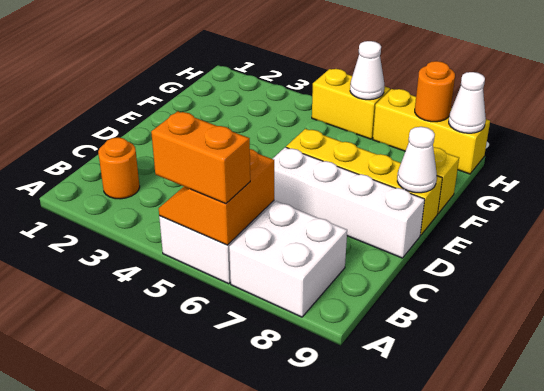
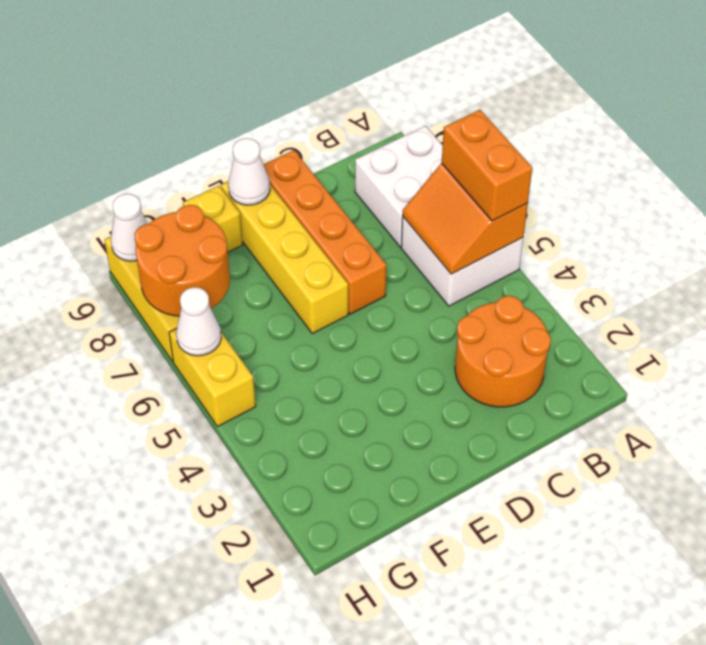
orange 2x2 slope [159,149,274,245] -> orange 2x2 slope turned to [403,163,528,274]
orange 1x1 round brick [98,137,140,199] -> orange 2x2 round brick [455,296,551,407]
white 1x4 brick [273,147,425,258] -> orange 1x4 brick [264,150,386,314]
orange 1x1 round brick [415,61,455,122] -> orange 2x2 round brick [135,205,230,316]

